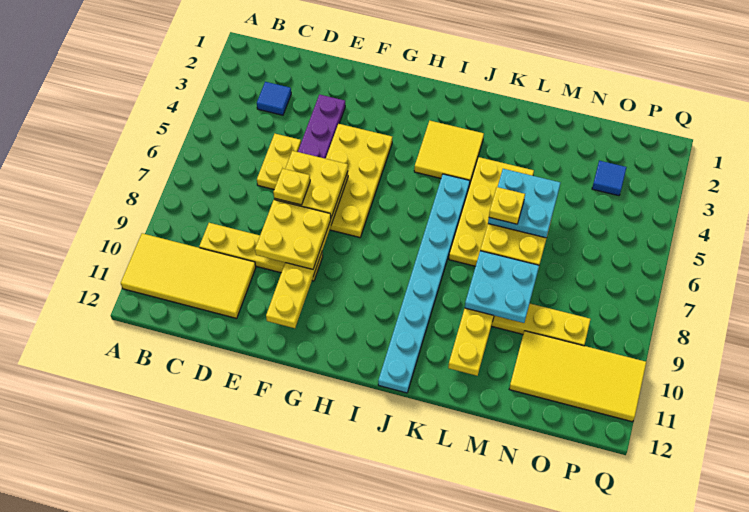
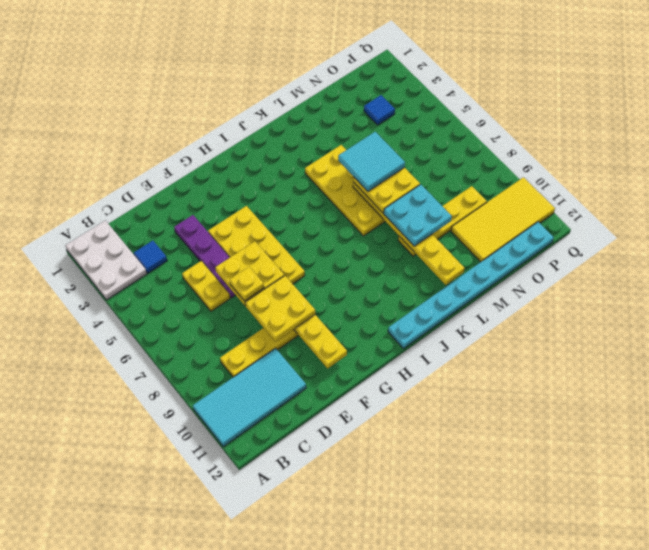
none -> white 2x3 plate [65,220,147,300]
yellow 2x4 tile [121,233,256,318] -> cyan 2x4 tile [193,348,306,447]
yellow 2x2 tile [414,121,484,185] -> none
cyan 1x8 plate [378,174,470,393] -> cyan 1x8 plate turned to [388,222,554,348]
cyan 2x2 plate [488,169,560,238] -> cyan 2x2 tile [338,132,405,191]
yellow 1x1 plate [489,187,525,224] -> none

